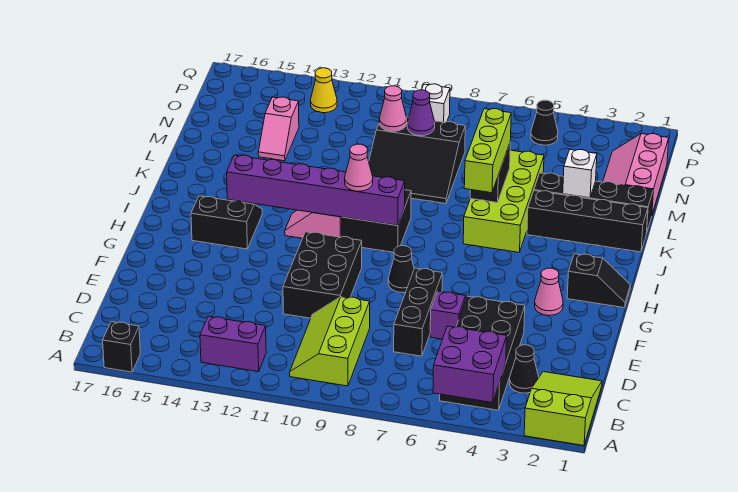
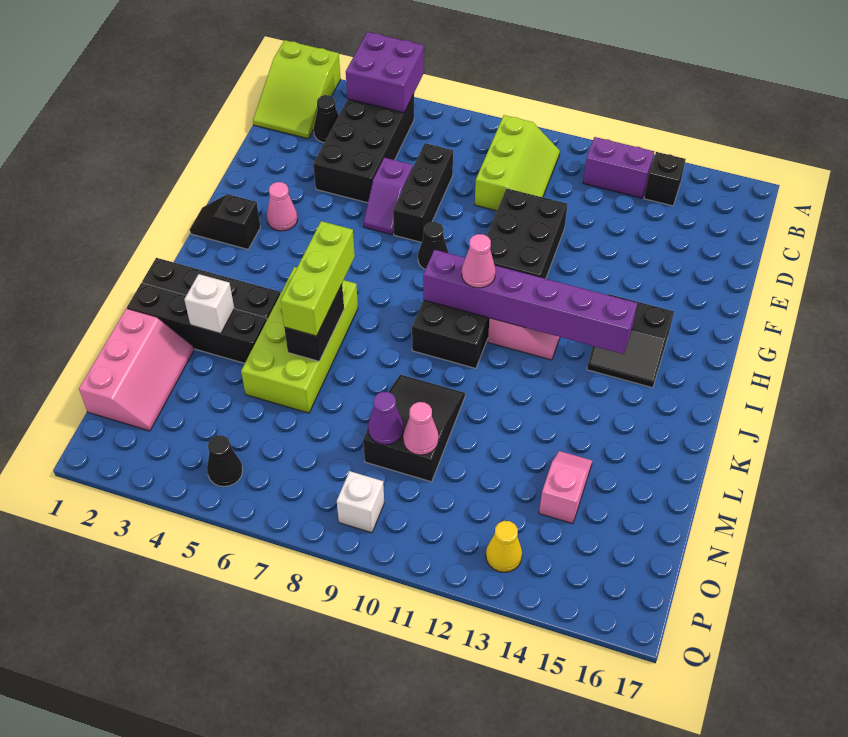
black 1x1 brick [103,322,140,372] -> black 1x1 brick moved to [644,152,686,206]
black 3x3 slope [369,117,465,204] -> black 2x3 slope [363,375,465,482]

